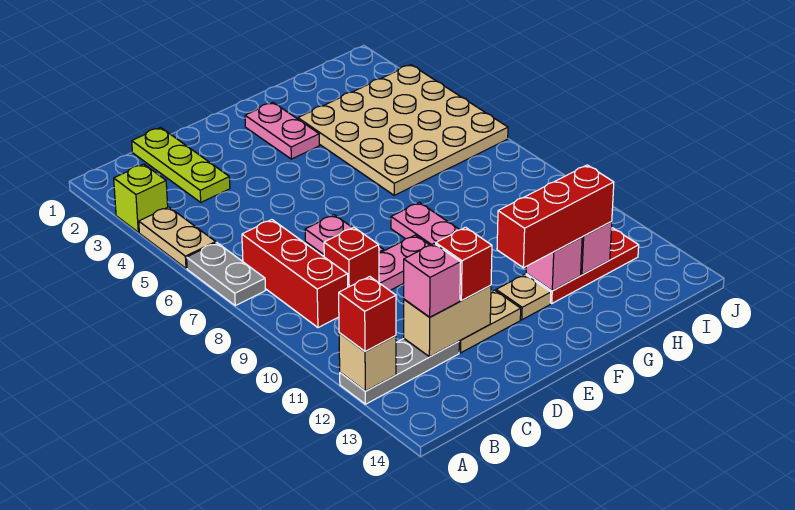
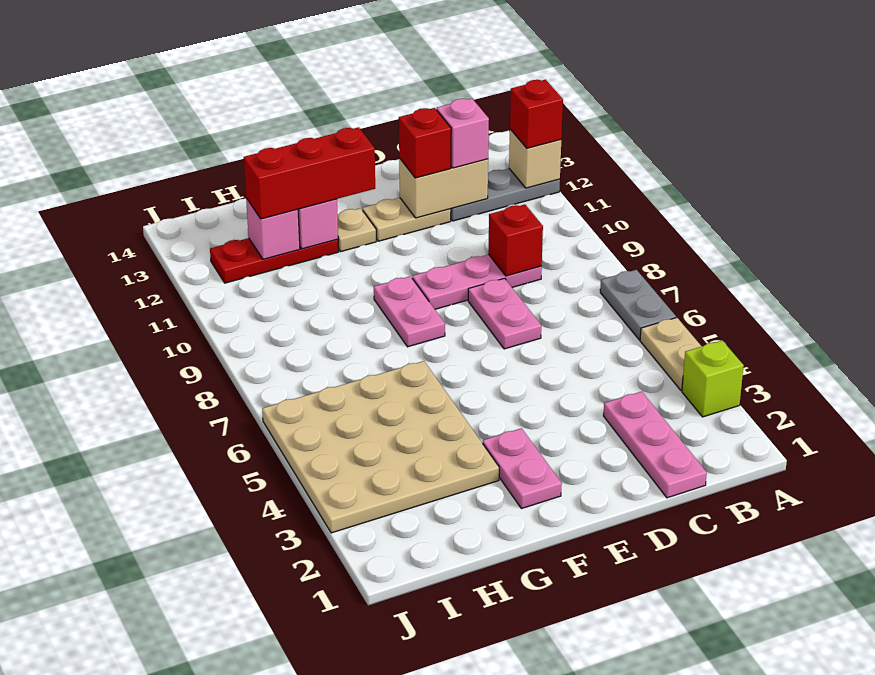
red 1x3 brick [242,220,348,328] -> none
lime 1x3 plate [132,127,230,202] -> pink 1x3 plate [603,392,707,498]

